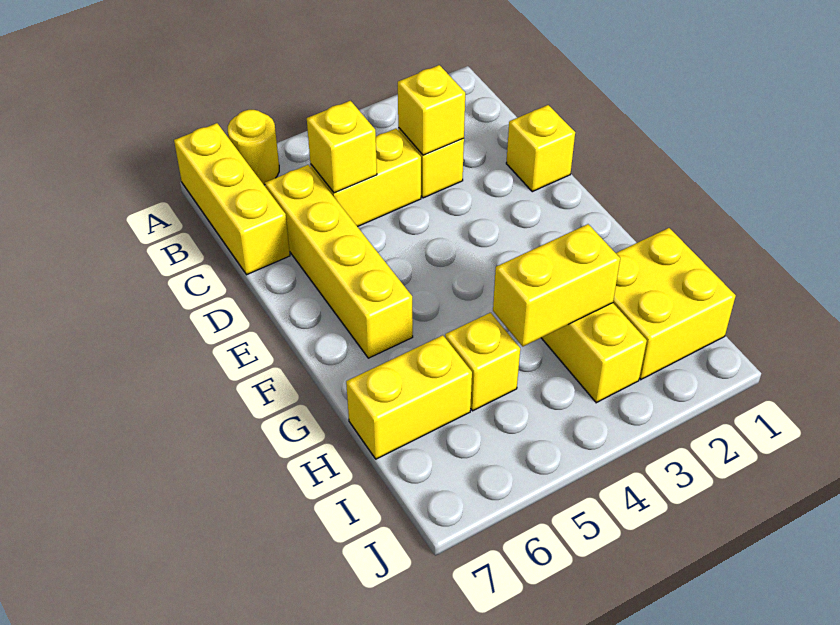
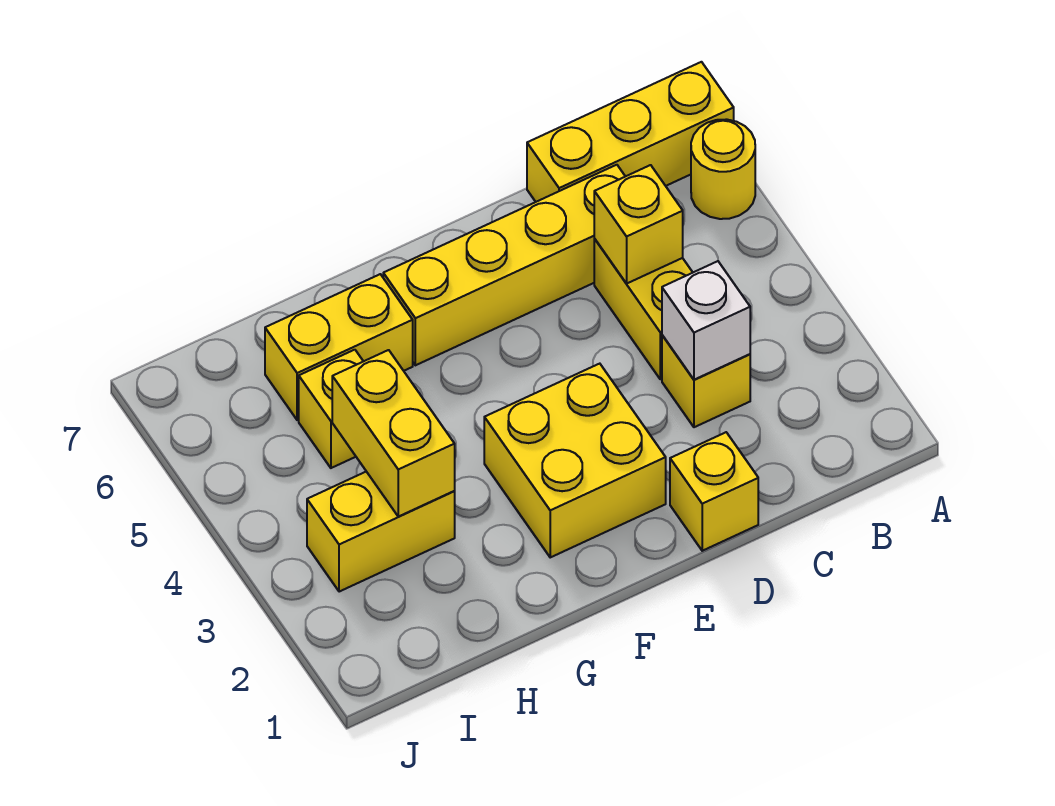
yellow 1x1 brick [398,65,465,155] -> white 1x1 brick [662,261,750,380]
yellow 2x2 brick [613,228,736,379] -> yellow 2x2 brick moved to [484,364,666,557]
yellow 1x2 brick [346,335,472,459] -> yellow 1x2 brick turned to [265,274,413,420]

